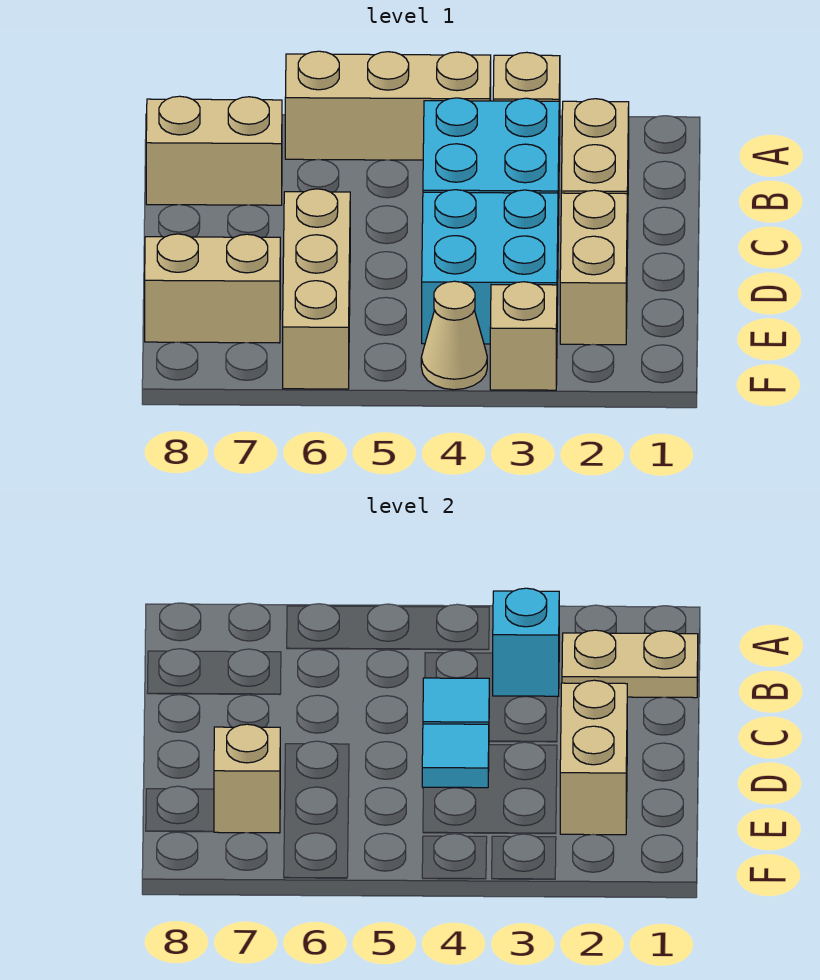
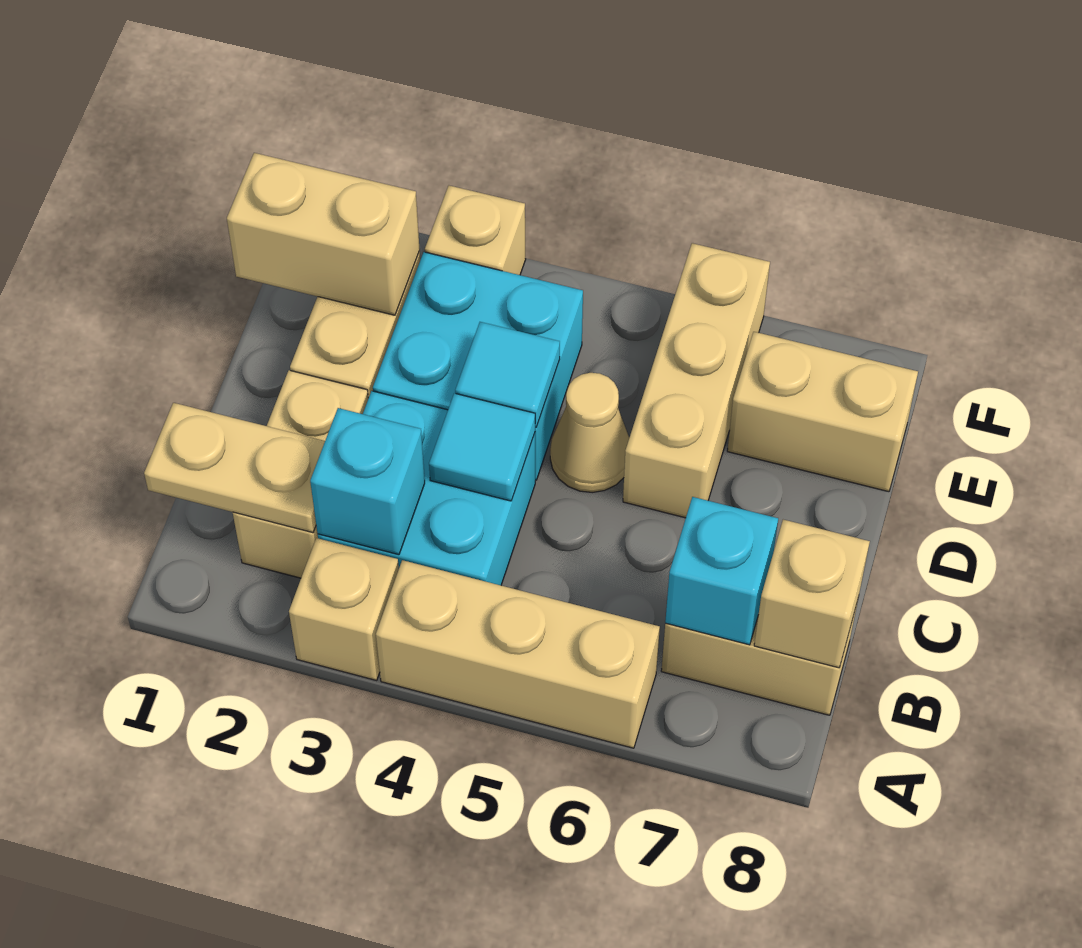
none -> cyan 1x1 brick [665,497,778,645]
tan 1x2 brick [560,680,627,835] -> tan 1x2 brick turned to [227,153,420,315]
tan 1x1 brick [214,724,280,833] -> tan 1x1 brick moved to [754,520,870,668]
tan 1x1 cone [421,281,487,390] -> tan 1x1 cone moved to [550,373,629,493]

